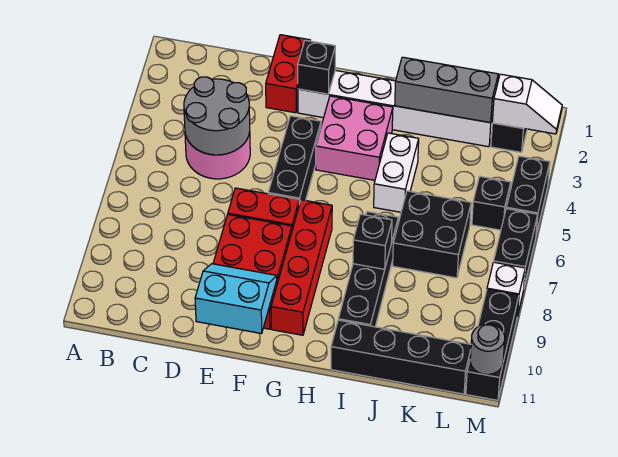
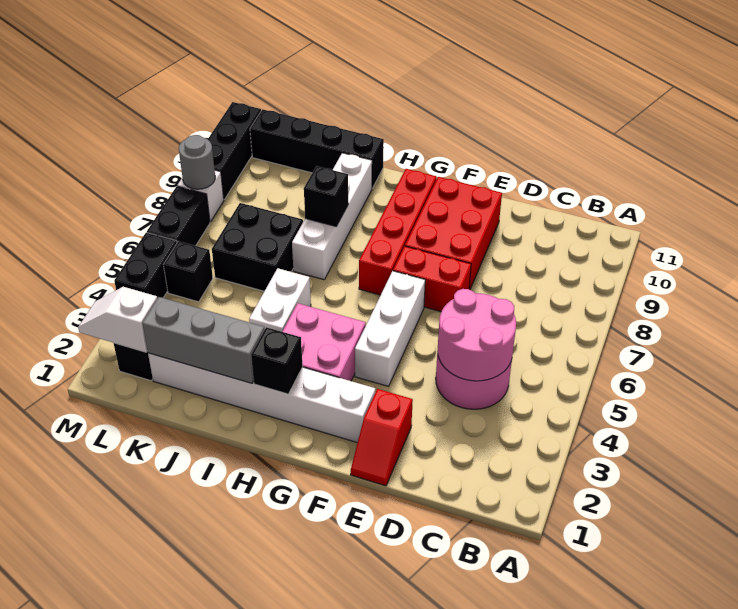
grey 2x2 round brick [184,77,250,155] -> pink 2x2 round brick [438,289,516,381]
red 1x2 brick [266,35,310,113] -> red 1x2 slope [351,389,413,486]
cyan 2x2 slope [195,264,277,334] -> none
black 1x1 brick [298,40,335,94] -> black 1x1 brick moved to [251,327,303,394]
black 1x3 brick [268,116,321,204] -> white 1x3 brick [355,271,425,386]
black 1x4 brick [338,212,398,327] -> white 1x4 brick [292,153,372,280]
grey 1x1 round brick [470,324,505,375] -> grey 1x1 round brick moved to [179,135,215,189]

